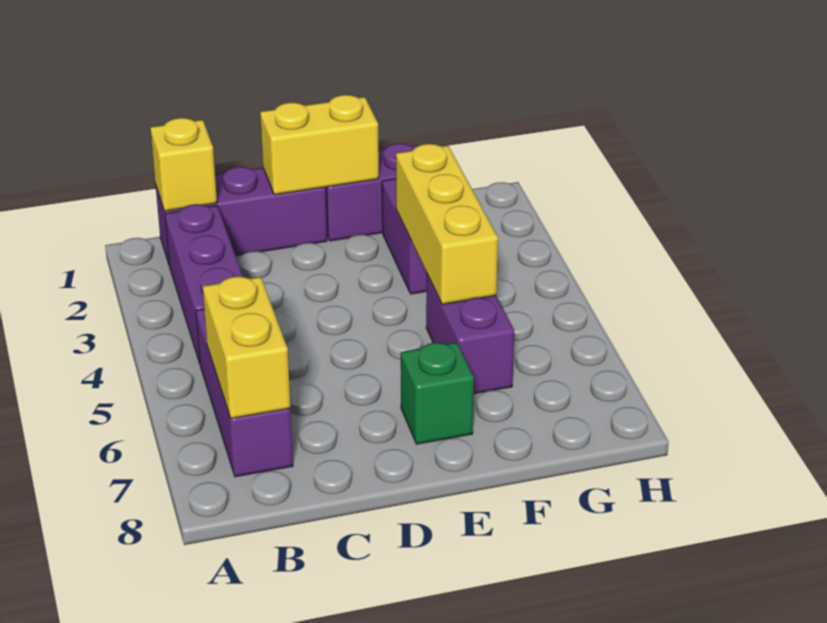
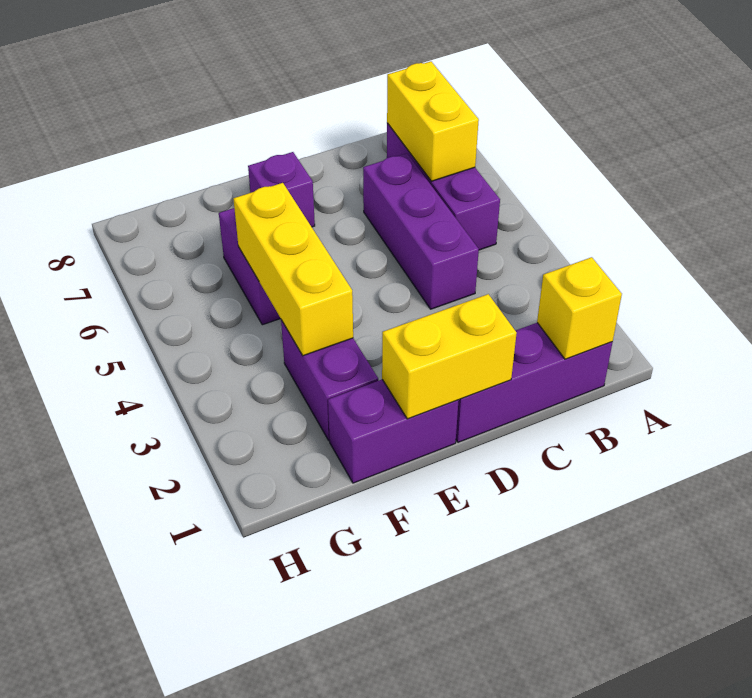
purple 1x3 brick [165,204,243,363] -> purple 1x3 brick moved to [363,153,479,309]
green 1x1 brick [401,342,474,444] -> purple 1x1 brick [248,152,315,227]

